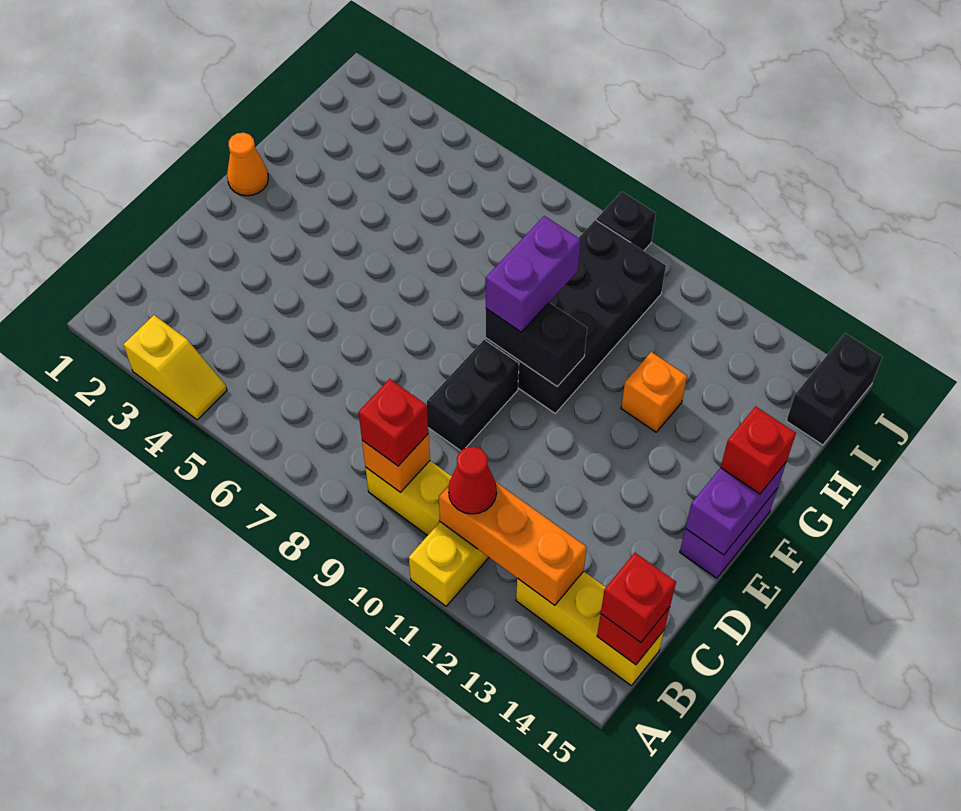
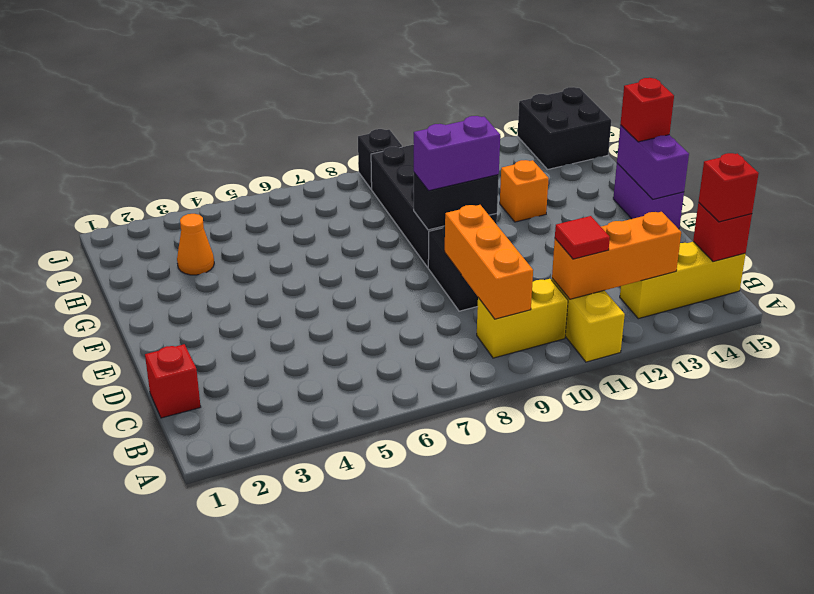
yellow 1x2 slope [124,315,227,420] -> none
orange 1x1 brick [362,434,430,493] -> orange 1x3 brick [445,205,533,319]
red 1x1 brick [358,379,428,466] -> red 1x1 brick moved to [145,344,201,418]
red 1x1 cone [448,447,497,514] -> red 1x1 tile [555,216,610,259]
orange 1x1 cone [227,133,268,196] -> orange 1x1 cone moved to [177,214,214,275]
purple 1x2 brick [486,216,581,332] -> purple 1x2 brick turned to [414,116,500,191]
black 1x2 brick [786,333,882,445] -> black 2x2 brick [518,87,611,169]

